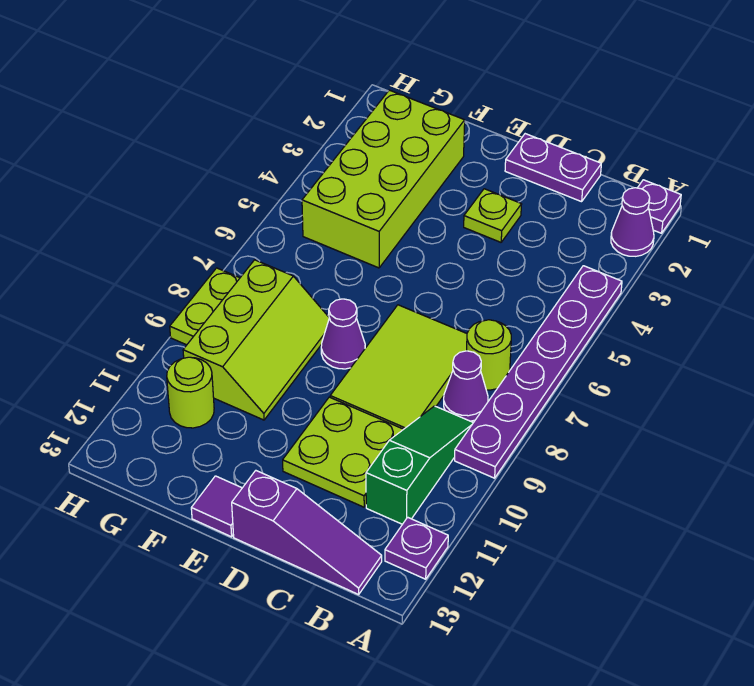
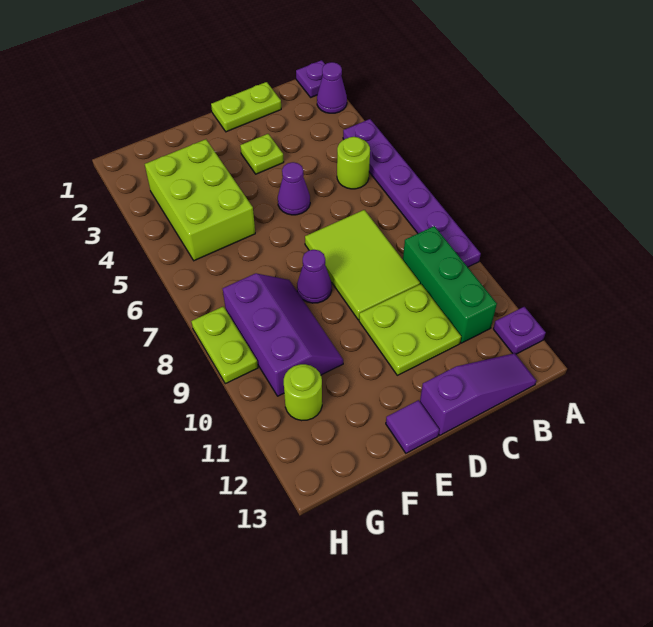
lime 1x1 round brick [467,320,511,390] -> lime 1x1 round brick moved to [337,137,370,189]
purple 1x1 cone [444,351,488,421] -> purple 1x1 cone moved to [278,162,310,215]
green 1x3 slope [366,406,473,524] -> green 1x3 brick [403,226,497,343]
purple 1x2 plate [505,134,601,202] -> lime 1x2 plate [211,82,281,132]
lime 2x4 brick [302,90,465,268] -> lime 2x3 brick [145,139,255,261]
lime 2x3 slope [183,260,329,420] -> purple 2x3 slope [223,273,343,396]

